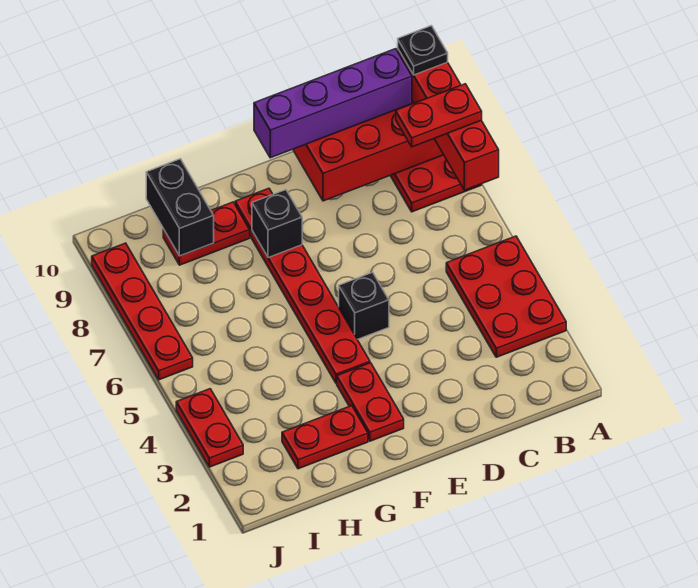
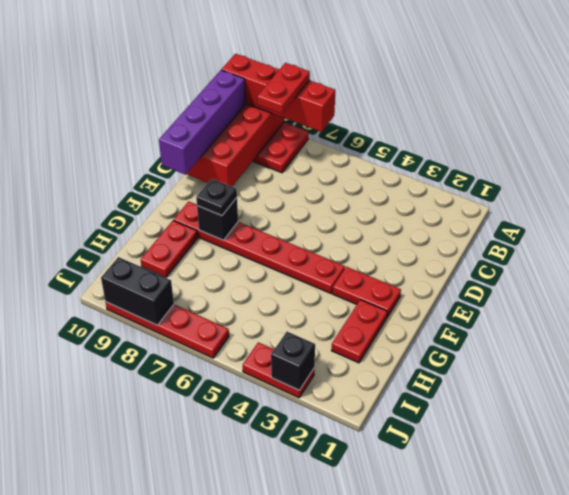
red 2x3 plate [446,236,566,357] -> none
black 1x1 plate [398,26,448,75] -> black 1x1 plate moved to [196,179,237,216]
black 1x1 brick [339,272,389,339] -> black 1x1 brick moved to [271,332,315,390]
black 1x2 brick [146,159,214,256] -> black 1x2 brick moved to [101,257,174,325]

